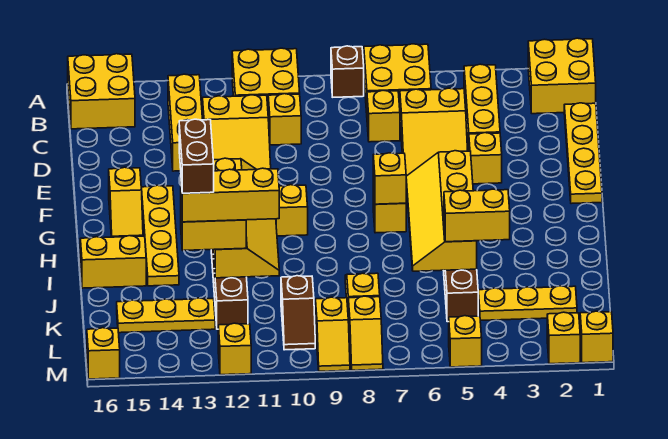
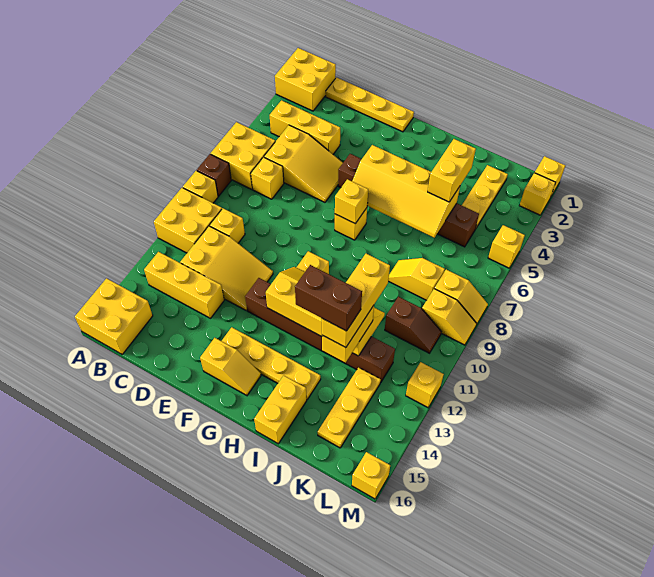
yellow 1x1 brick [469,133,502,184] -> yellow 1x1 brick moved to [183,171,218,203]

